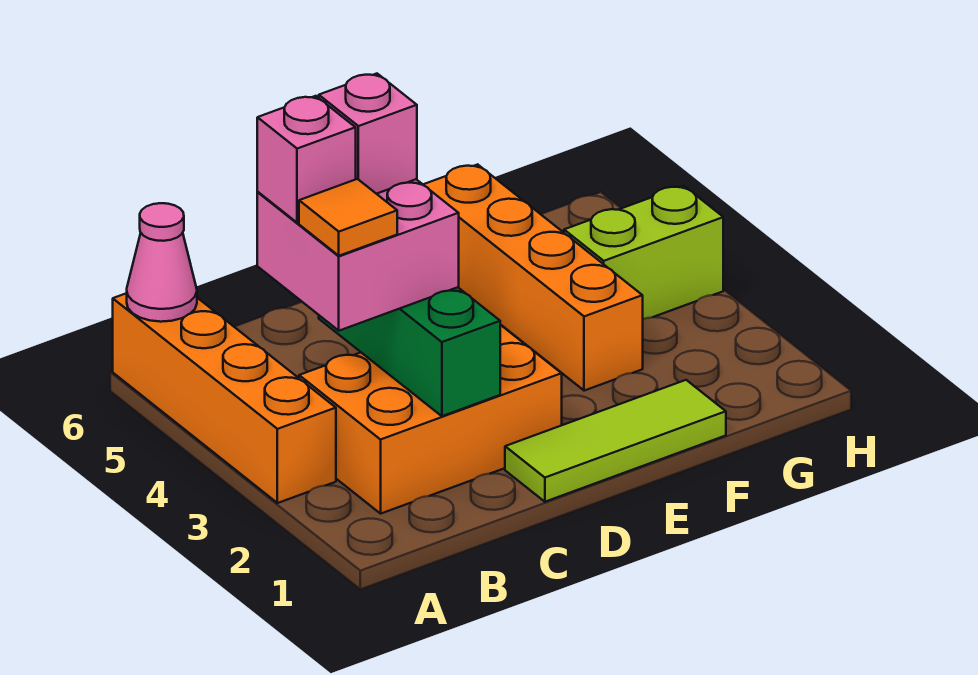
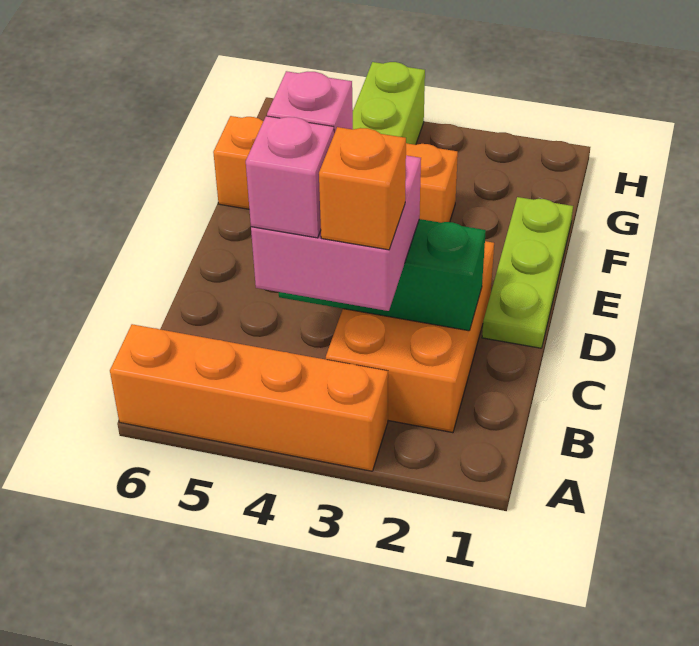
pink 1x1 cone [127,203,197,322] -> none
orange 1x1 tile [299,179,397,256] -> orange 1x1 brick [319,127,406,250]
lime 1x3 tile [505,380,726,502] -> lime 1x3 plate [482,197,573,348]

